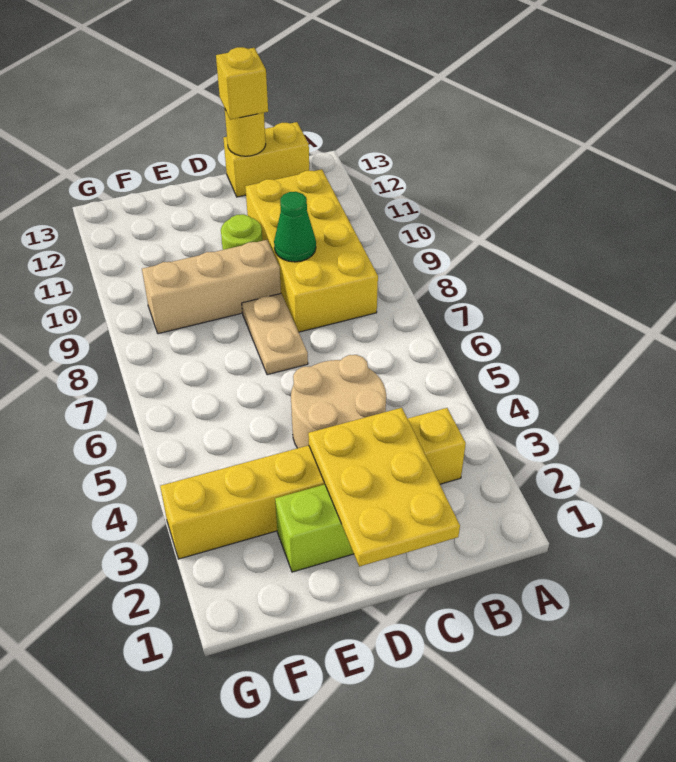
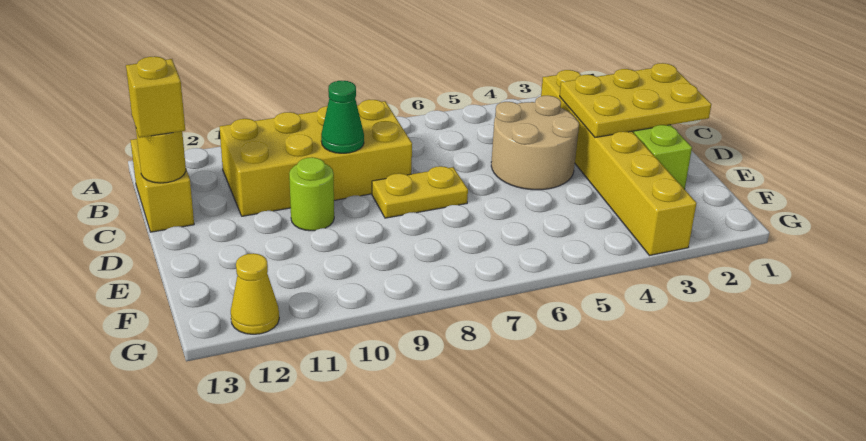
tan 1x2 plate [242,294,308,375] -> yellow 1x2 plate [372,166,468,218]
tan 1x3 brick [142,240,281,334] -> none
none -> yellow 1x1 cone [231,253,279,334]

